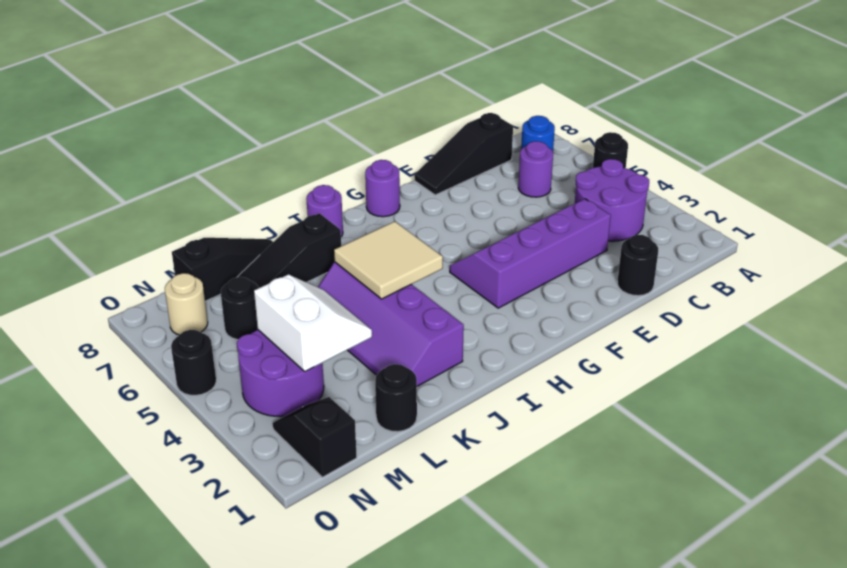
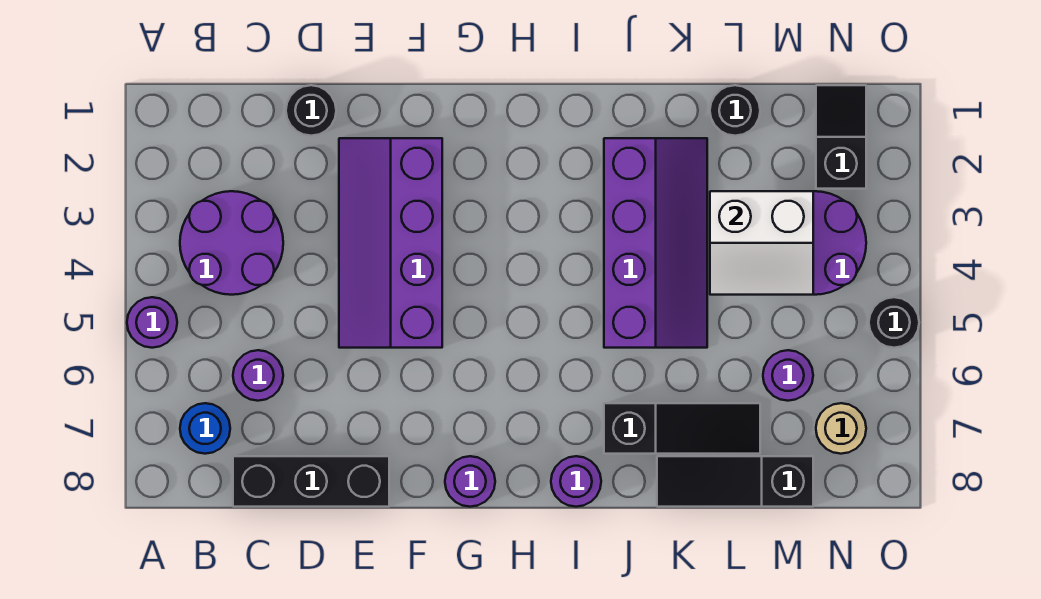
black 1x1 round brick [593,132,628,168] -> purple 1x1 round brick [127,297,177,348]
black 1x3 slope [414,113,513,195] -> black 1x3 brick [233,456,389,507]
purple 2x4 slope [450,199,611,308] -> purple 2x4 slope turned to [339,138,442,348]
tan 2x2 tile [334,221,443,299] -> none
white 2x2 slope [254,274,372,372] -> white 2x2 slope turned to [710,191,813,295]
black 1x1 round brick [221,277,259,340] -> purple 1x1 round brick [763,350,813,401]
black 1x2 slope [273,397,357,477] -> black 1x2 slope turned to [816,85,866,189]

